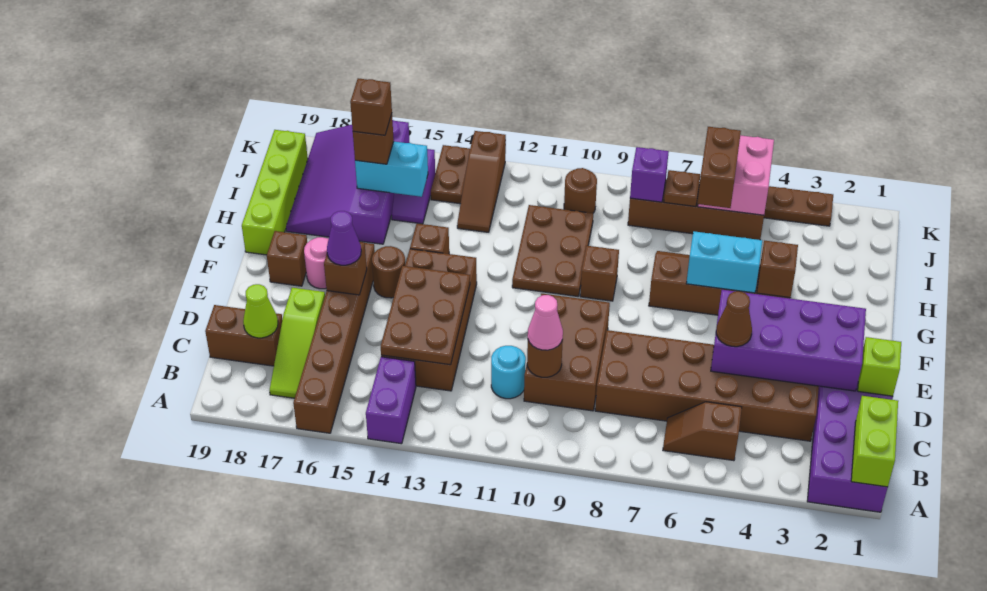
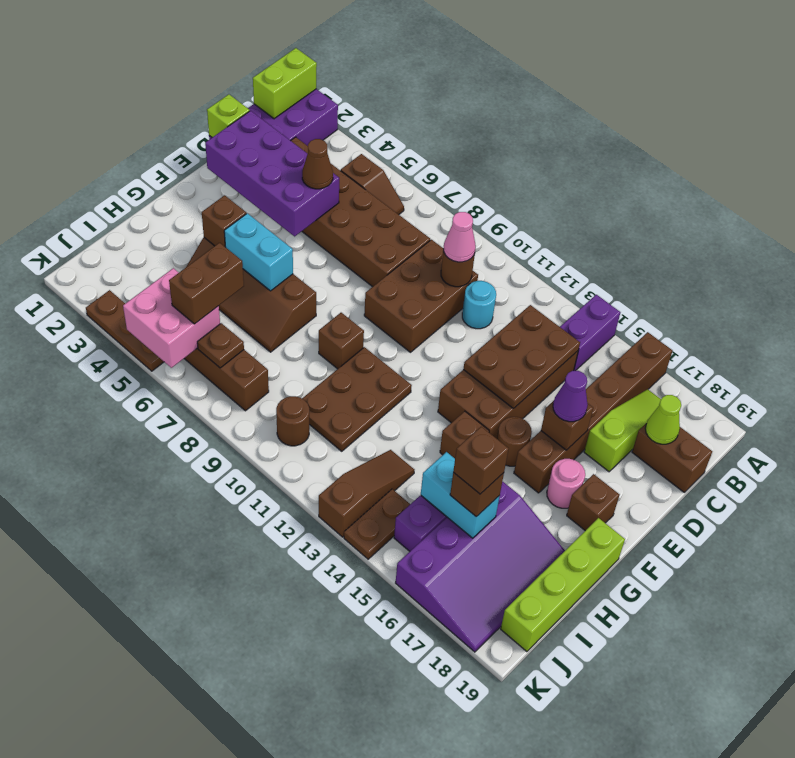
purple 1x1 brick [630,147,669,202] -> none

